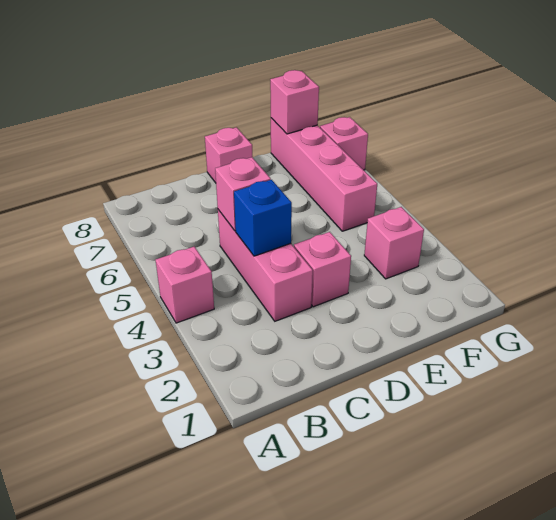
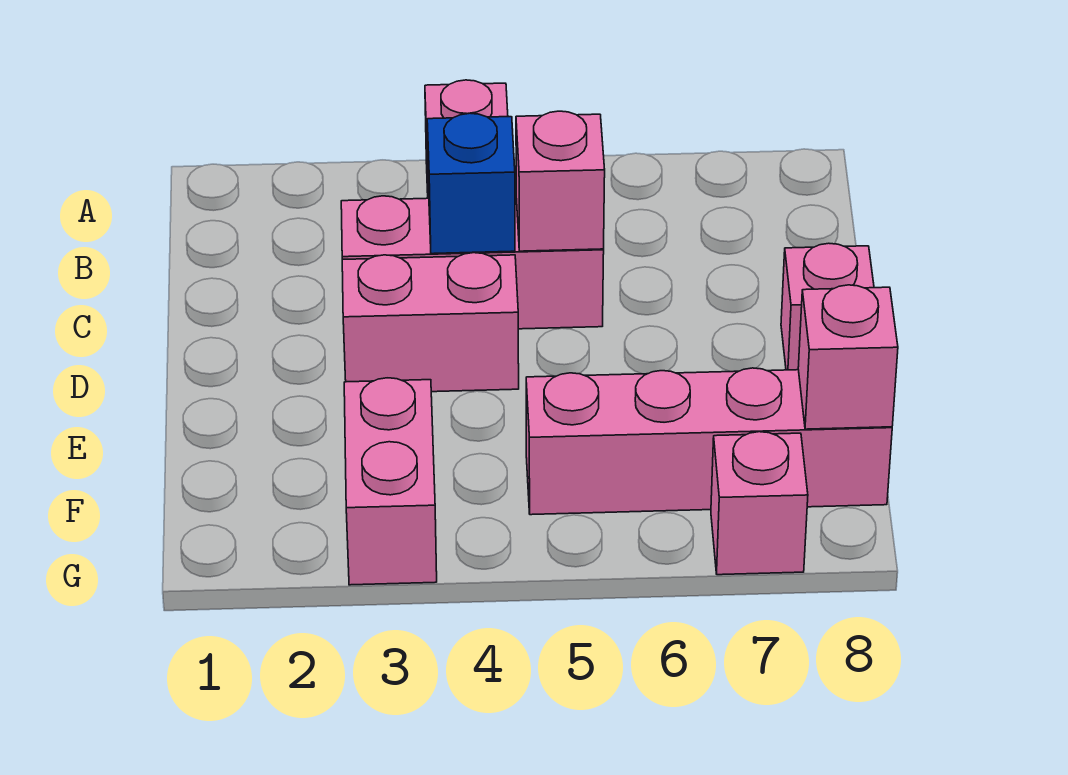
pink 1x1 brick [294,232,351,307] -> pink 1x2 brick [342,253,519,392]
pink 1x1 brick [364,207,424,279] -> pink 1x2 brick [344,378,437,585]

